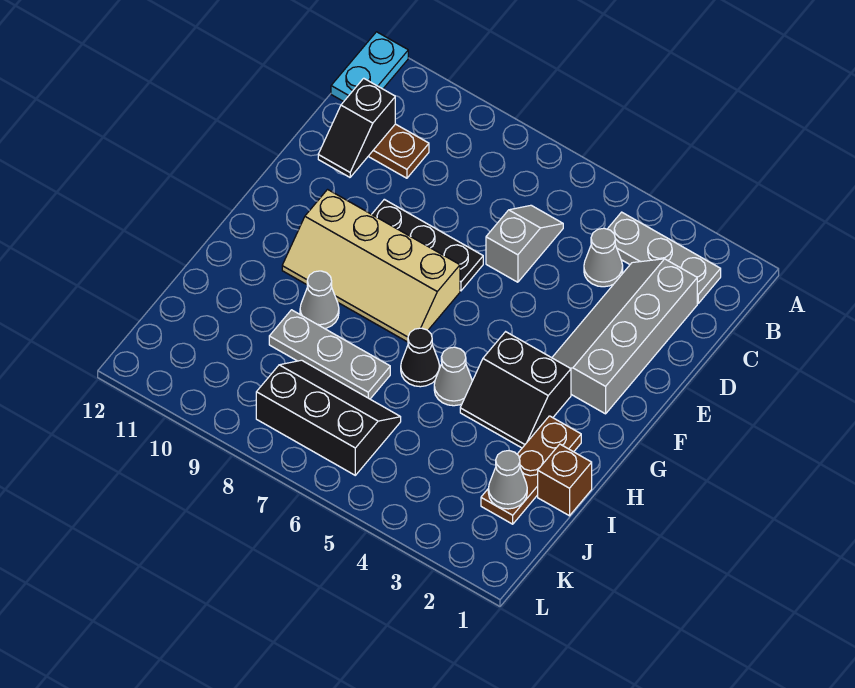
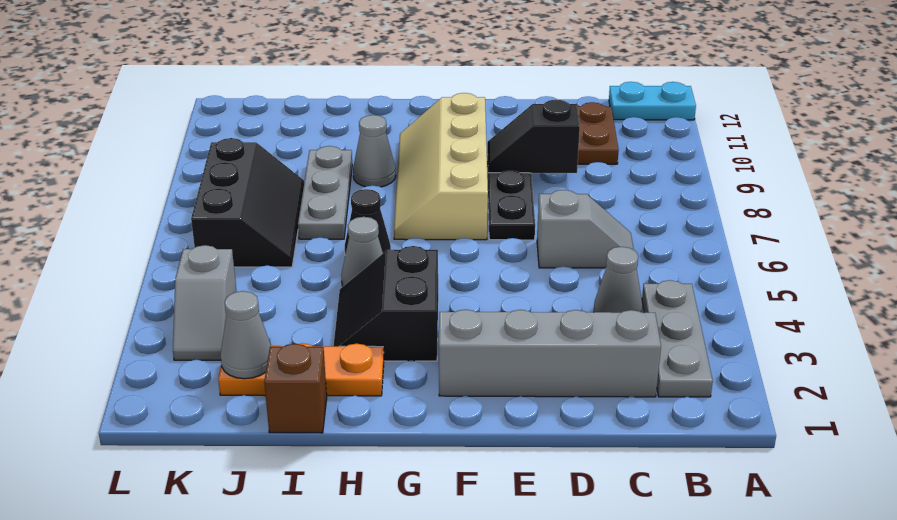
black 1x2 slope [318,78,395,177] -> black 1x2 slope moved to [487,100,580,173]
brown 1x3 plate [481,416,581,524] -> orange 1x3 plate [218,343,384,396]
none -> grey 1x2 slope [173,245,237,360]

